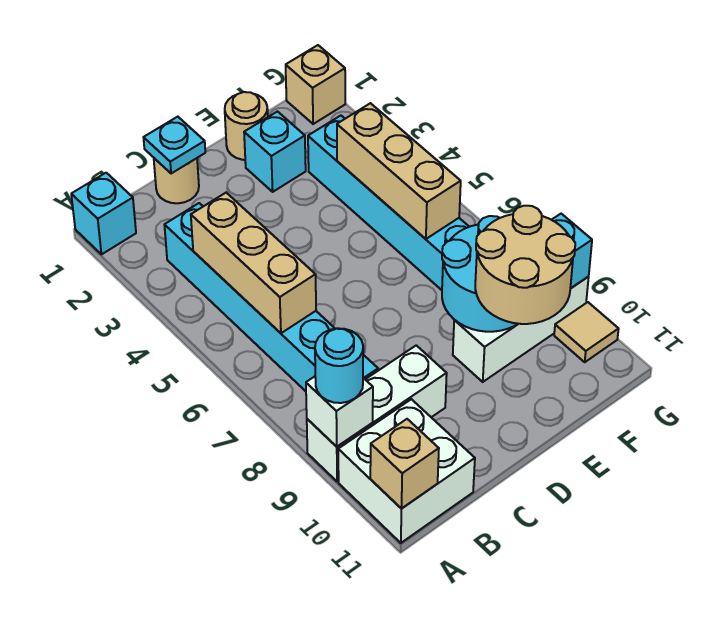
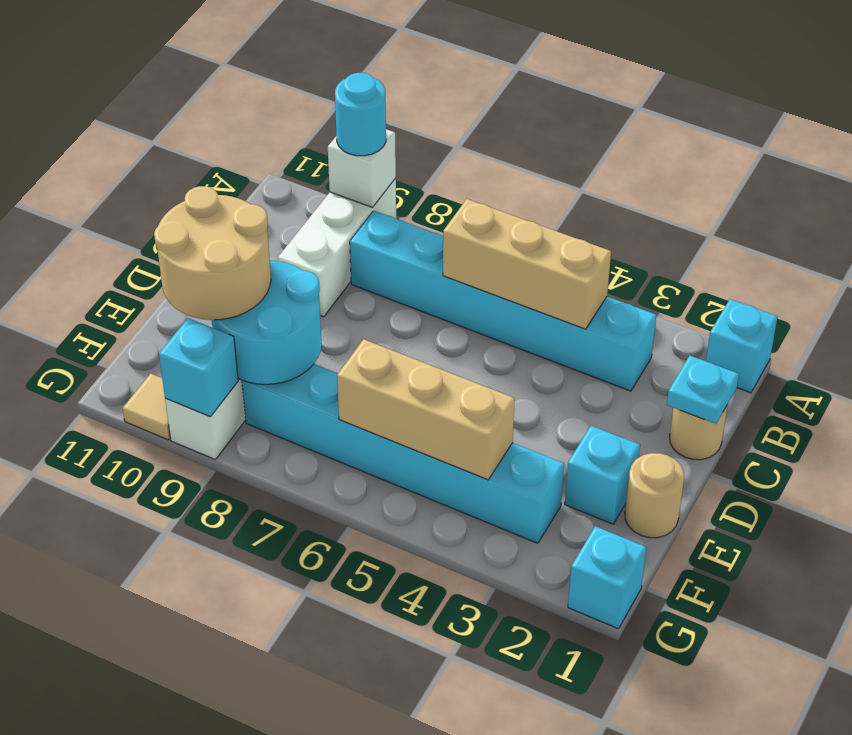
white 2x2 brick [338,399,475,543] -> none
tan 1x1 brick [370,419,439,509] -> none
tan 1x1 brick [286,45,345,124] -> cyan 1x1 brick [568,526,646,629]

